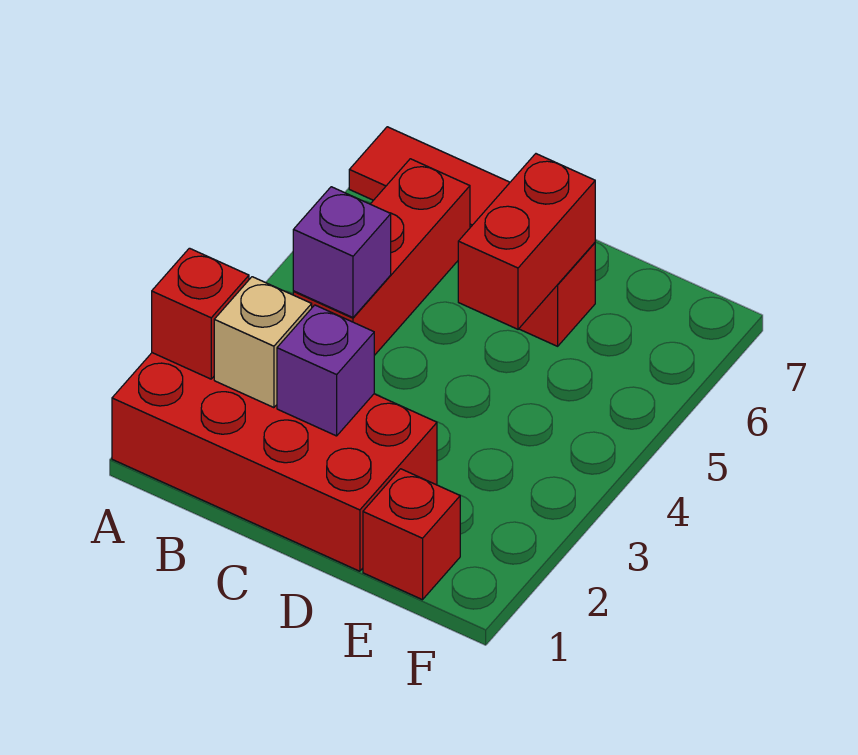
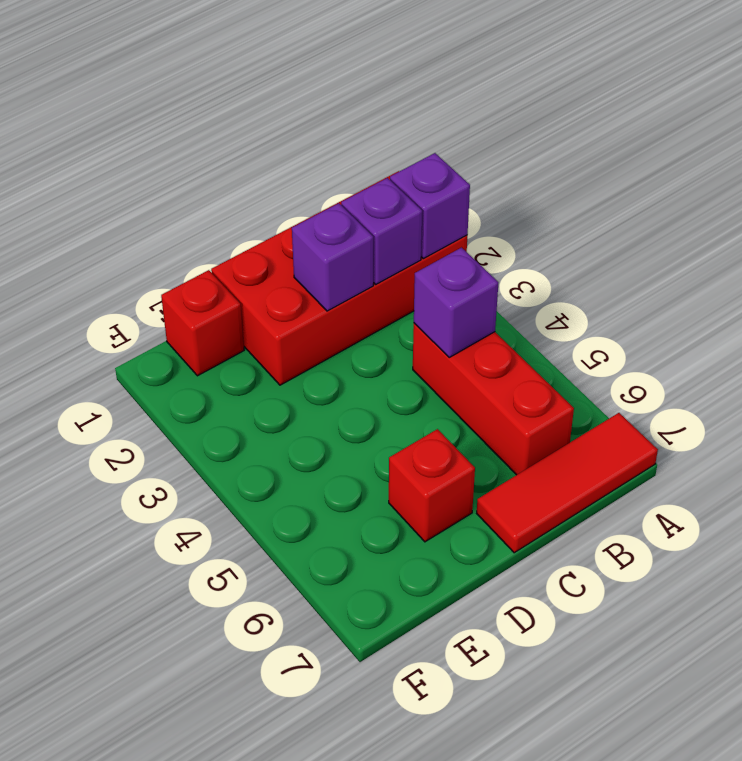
red 1x1 brick [152,248,249,379] -> purple 1x1 brick [390,153,470,259]
tan 1x1 brick [214,277,312,408] -> purple 1x1 brick [341,178,422,284]
red 1x2 brick [458,154,595,329] -> none

